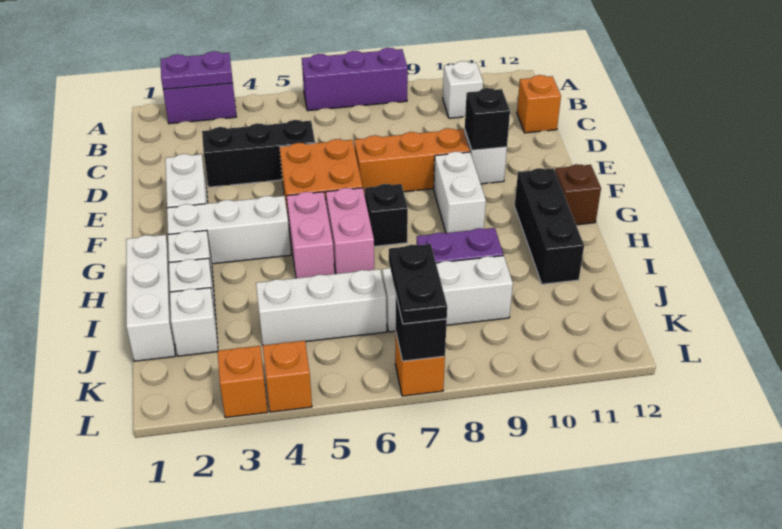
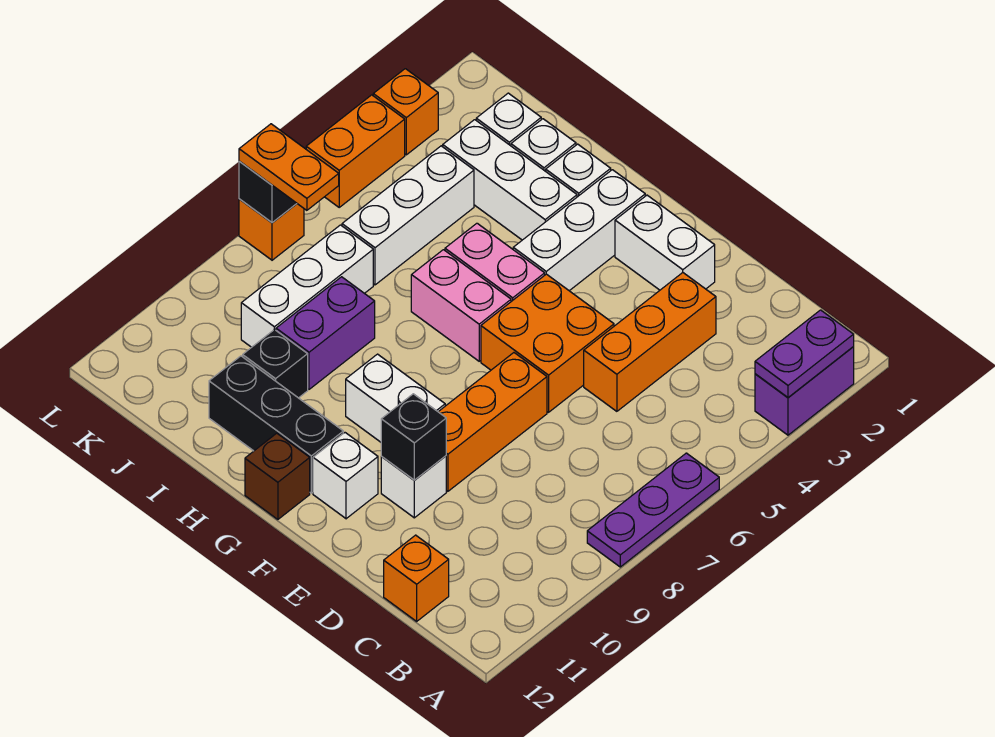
purple 1x3 brick [302,48,408,111] -> purple 1x3 plate [587,453,719,567]
white 1x1 brick [443,61,483,118] -> white 1x1 brick moved to [313,433,378,519]
black 1x3 brick [202,120,315,187] -> orange 1x3 brick [584,273,716,411]
black 1x1 brick [365,184,408,246] -> black 1x1 brick moved to [243,329,308,398]
white 1x3 brick [126,235,175,361] -> white 1x3 brick moved to [443,120,577,240]
black 1x2 plate [389,244,447,324] -> orange 1x2 plate [239,124,339,210]
orange 1x1 brick [263,341,312,412] -> orange 1x2 brick [306,95,405,207]

